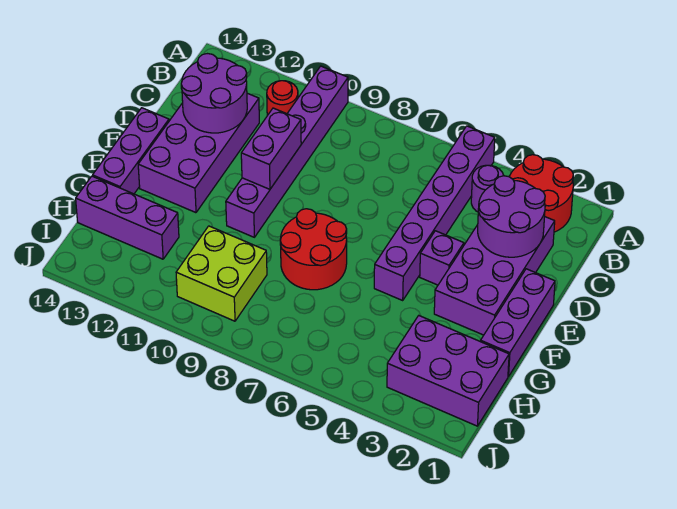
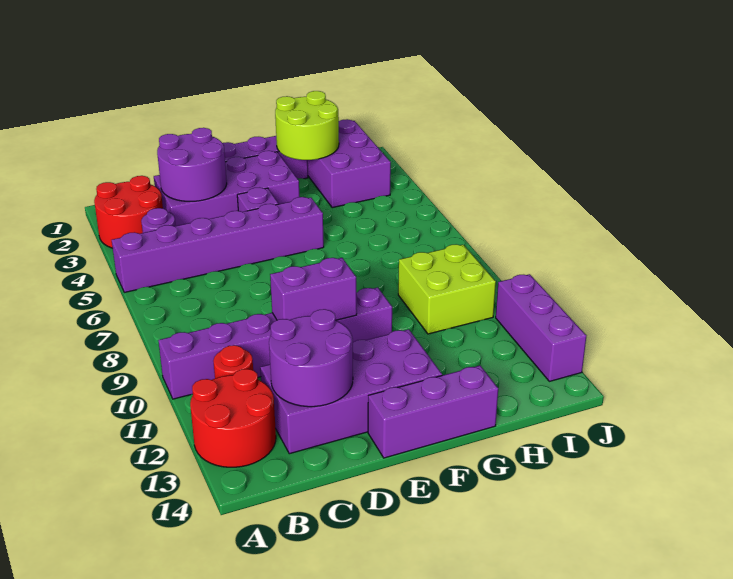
red 2x2 round brick [280,209,347,290] -> red 2x2 round brick moved to [190,369,276,467]
none -> lime 2x2 round brick [275,91,339,160]
purple 1x3 brick [76,176,179,259] -> purple 1x3 brick moved to [496,274,586,381]

